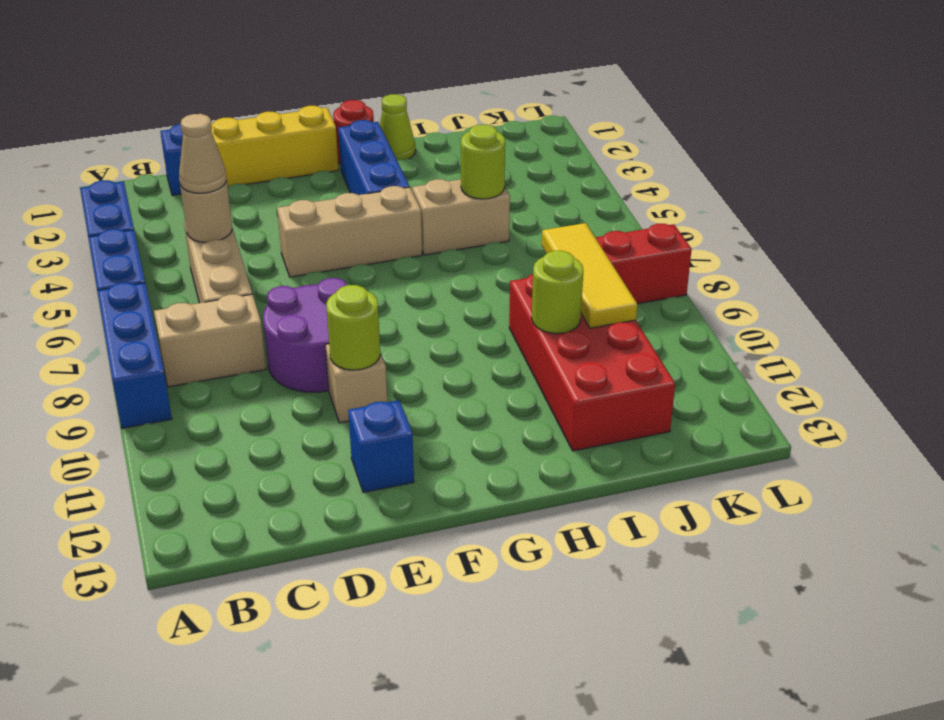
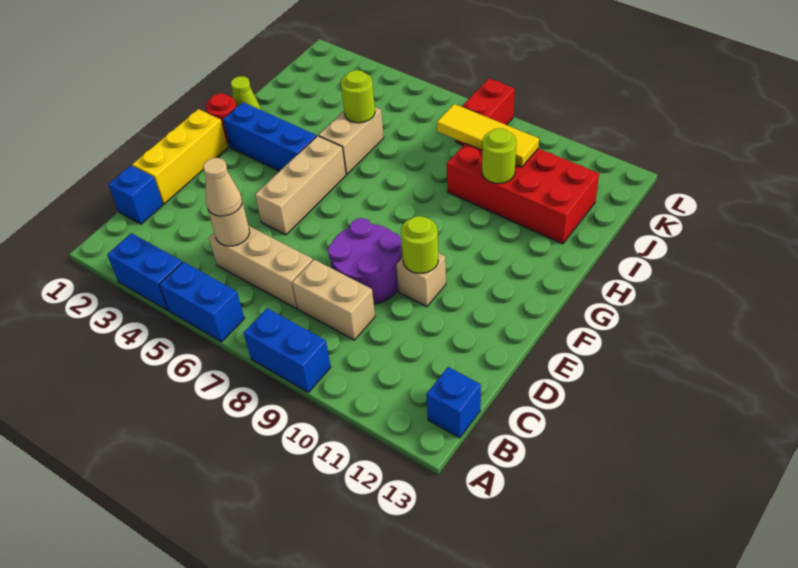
blue 1x3 brick [97,283,172,428] -> blue 1x2 brick [244,308,331,392]
tan 1x2 brick [154,294,266,387] -> tan 1x2 brick turned to [292,260,375,340]
blue 1x1 brick [348,400,414,493] -> blue 1x1 brick moved to [426,367,481,438]

